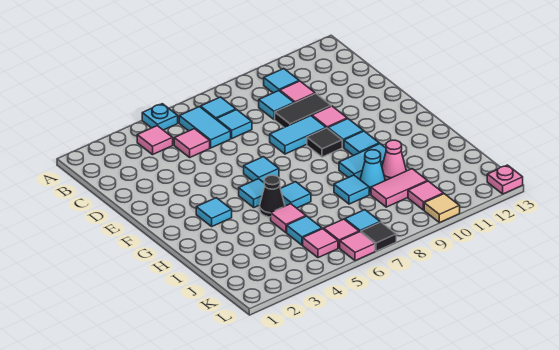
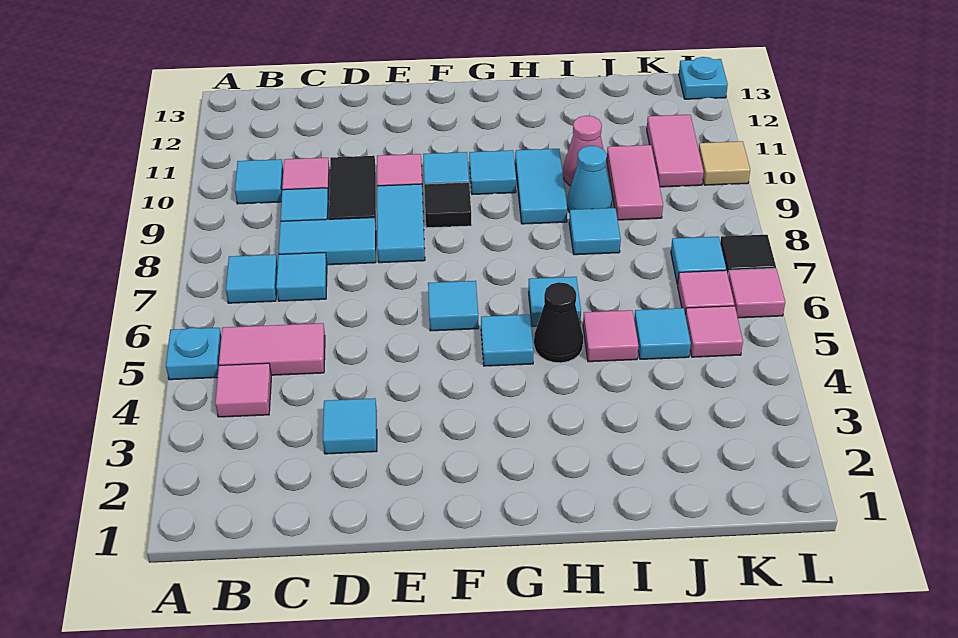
cyan 1x2 tile [179,107,231,148] -> cyan 1x2 tile moved to [279,218,376,265]
pink 1x1 tile [174,129,210,157] -> pink 1x2 tile [219,323,325,375]
cyan 1x1 tile [196,198,232,226] -> cyan 1x1 tile moved to [323,398,377,454]
pink 1x1 tile [408,181,443,210] -> pink 1x2 tile [647,115,704,187]
pink 1x1 plate [487,165,523,194] -> cyan 1x1 plate [679,57,728,99]

